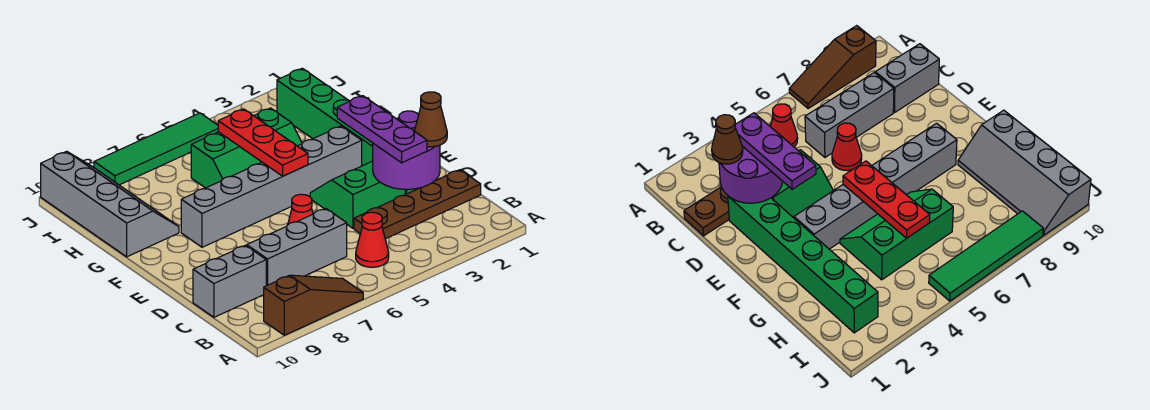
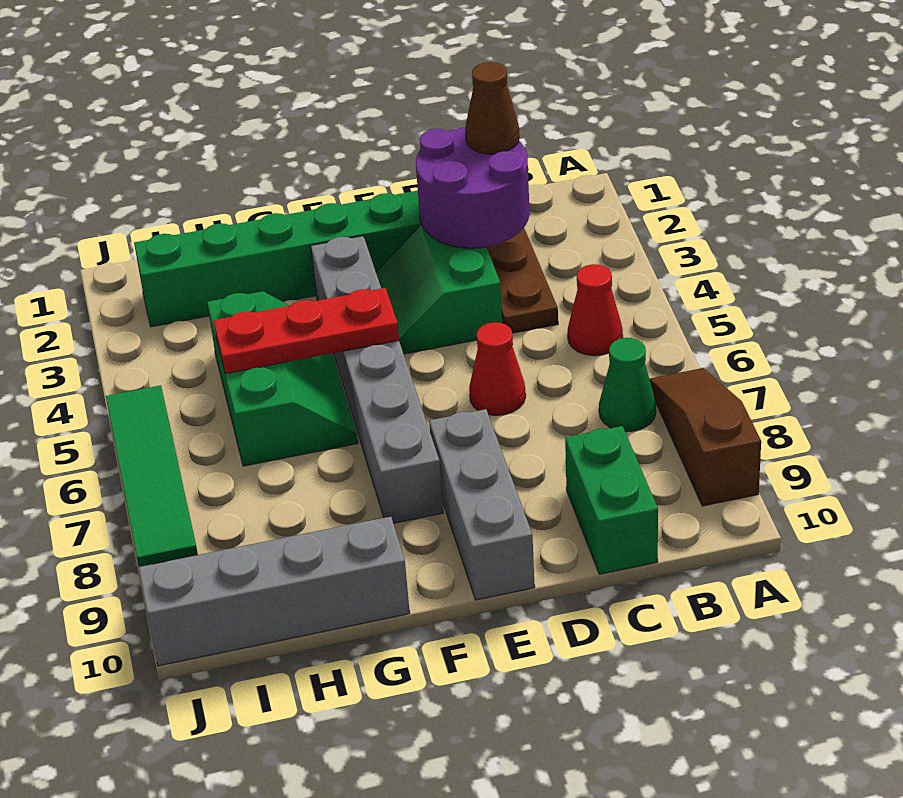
none -> green 1x1 cone [599,338,656,432]
purple 1x3 plate [337,96,427,163] -> none
grey 1x3 brick [247,209,347,286] -> grey 1x3 brick moved to [429,409,535,600]
grey 1x2 brick [193,245,266,317] -> green 1x2 brick [565,426,658,574]

